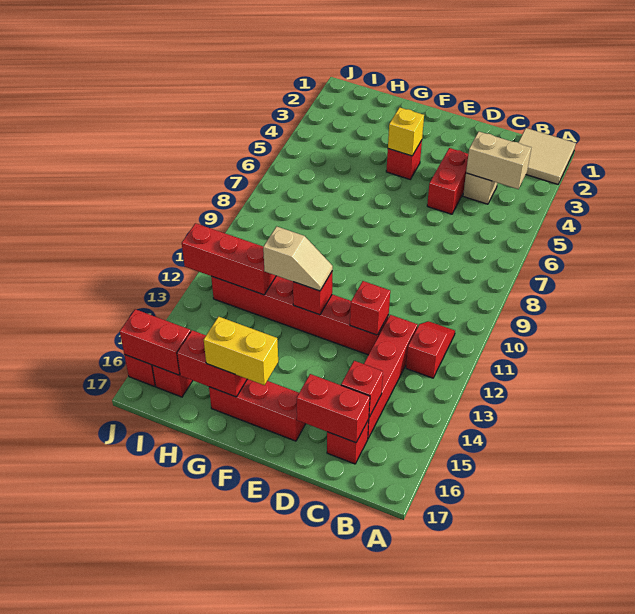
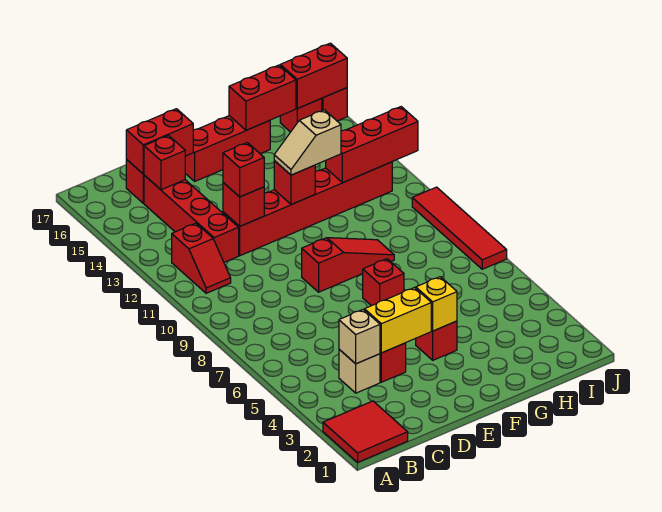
tan 2x2 tile [518,128,576,184] -> red 2x2 tile [323,401,408,462]
tan 1x2 brick [466,132,531,189] -> tan 1x1 brick [339,309,380,364]
none -> red 1x1 brick [223,143,264,197]
none -> red 1x3 slope [302,238,394,292]
none -> red 1x1 brick [363,259,404,306]
yellow 1x2 brick [204,317,278,385] -> yellow 1x2 brick moved to [365,288,431,353]
none -> red 1x4 tile [412,187,507,269]

